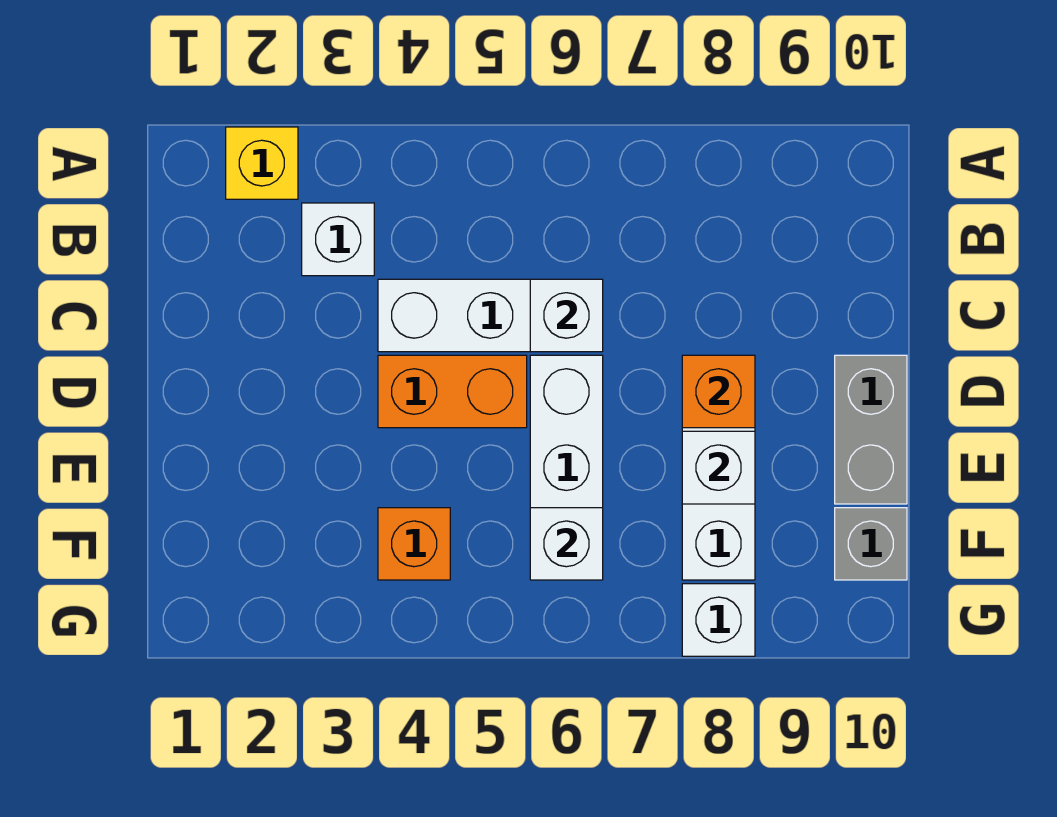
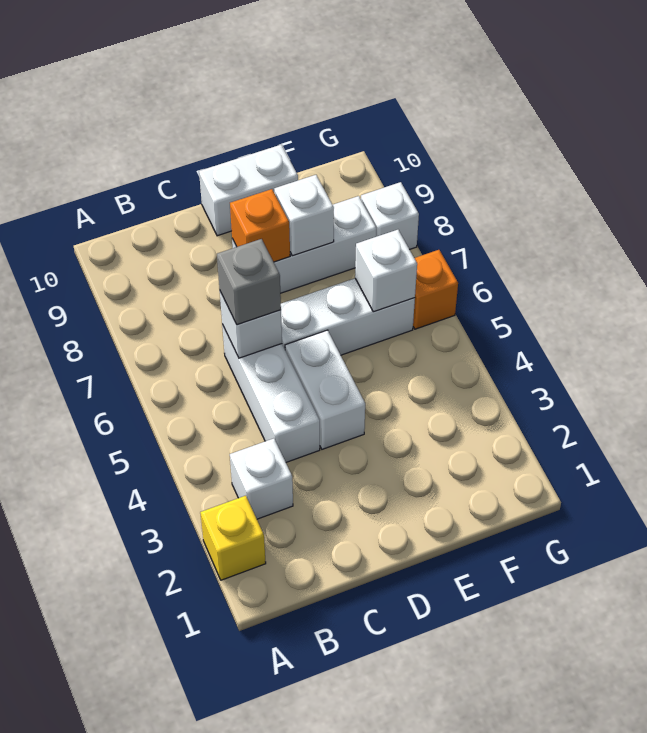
orange 1x2 brick [378,355,527,428] -> white 1x2 brick [285,330,365,449]
grey 1x2 brick [835,355,907,504] -> white 1x2 brick [199,145,298,236]
orange 1x1 brick [378,508,450,580] -> orange 1x1 brick moved to [413,250,458,329]
grey 1x1 brick [835,508,907,580] -> grey 1x1 brick moved to [217,239,281,325]

